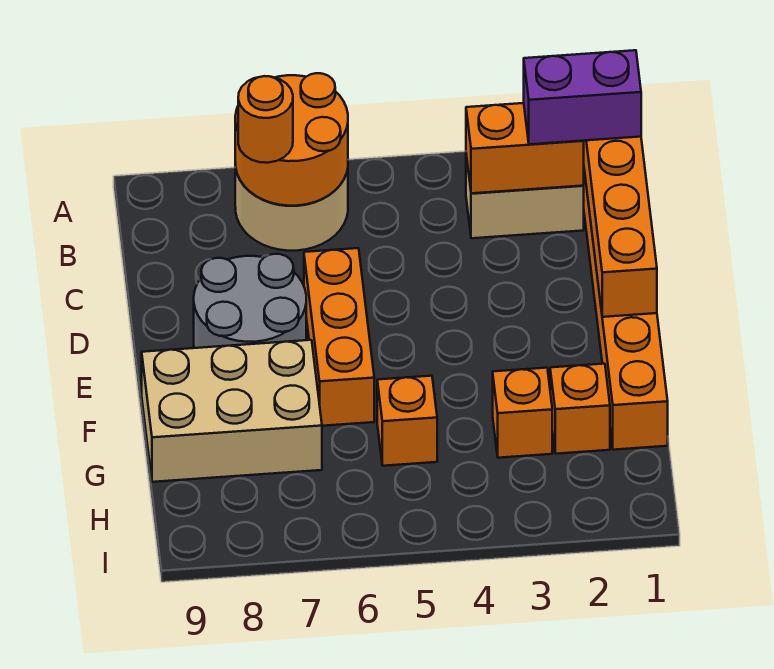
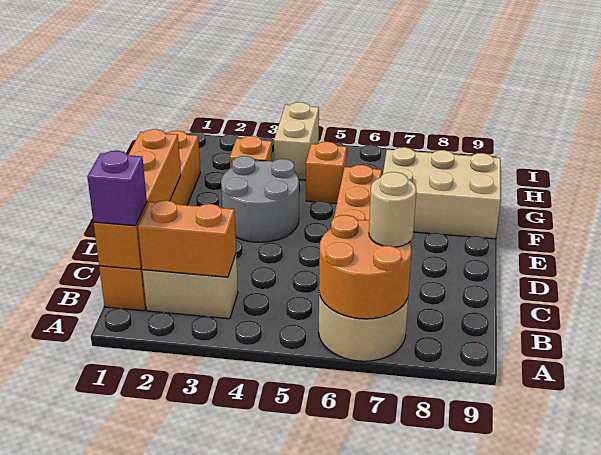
purple 1x2 brick [524,50,641,144] -> purple 1x1 brick [87,151,147,226]
orange 1x1 round brick [238,76,293,163] -> tan 1x1 round brick [369,172,416,247]
grey 2x2 round brick [194,254,306,348] -> grey 2x2 round brick moved to [221,156,299,242]
orange 1x1 brick [550,364,610,454] -> none
none -> tan 1x2 brick [274,102,319,180]

